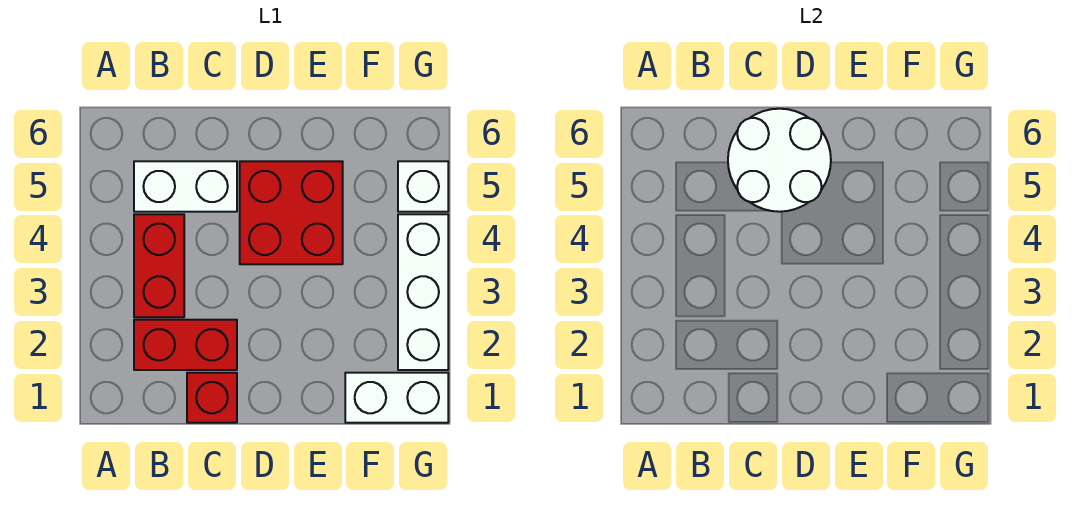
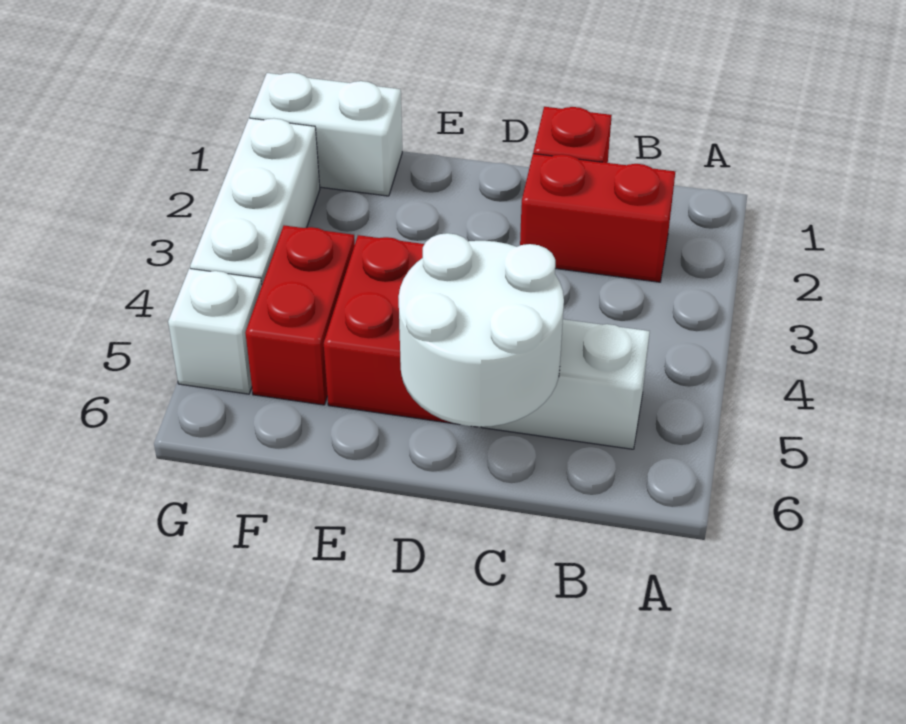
red 1x2 brick [134,214,184,317] -> red 1x2 brick moved to [245,225,355,405]

